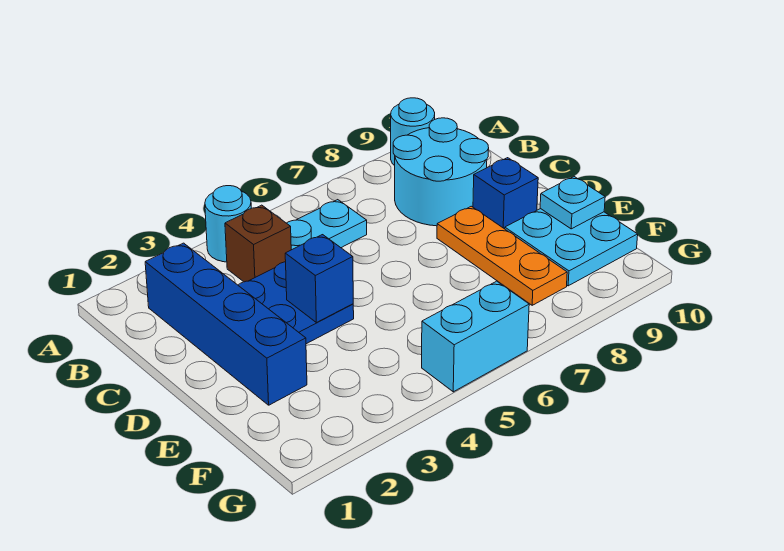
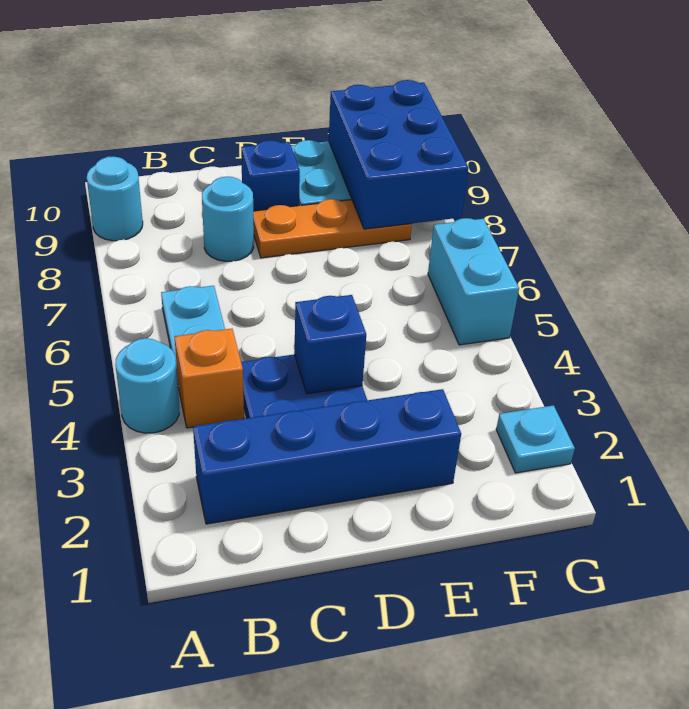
brown 1x1 brick [225,205,291,282] -> orange 1x1 brick [174,329,244,428]
cyan 2x2 round brick [393,118,489,226] -> cyan 1x1 round brick [202,177,254,261]
cyan 1x1 plate [540,177,605,229] -> cyan 1x1 plate moved to [496,405,575,473]
none -> blue 2x3 brick [329,80,468,229]

